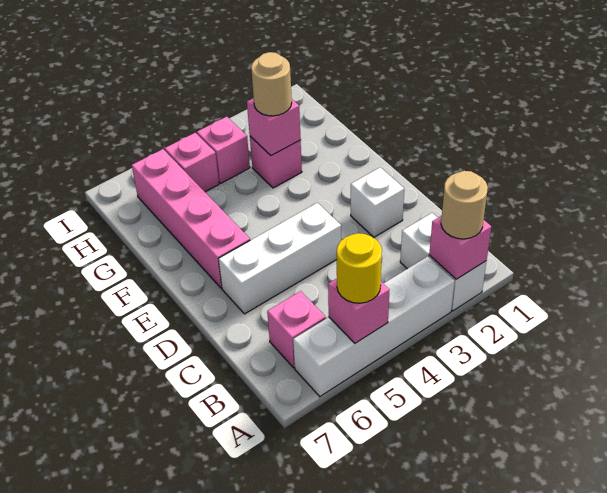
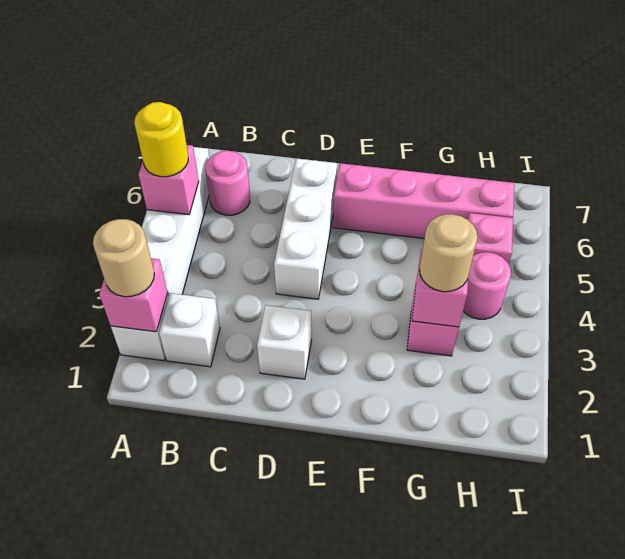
pink 1x1 brick [267,291,326,368] -> pink 1x1 round brick [205,151,250,215]
pink 1x1 brick [197,117,250,183] -> pink 1x1 round brick [463,252,511,319]

